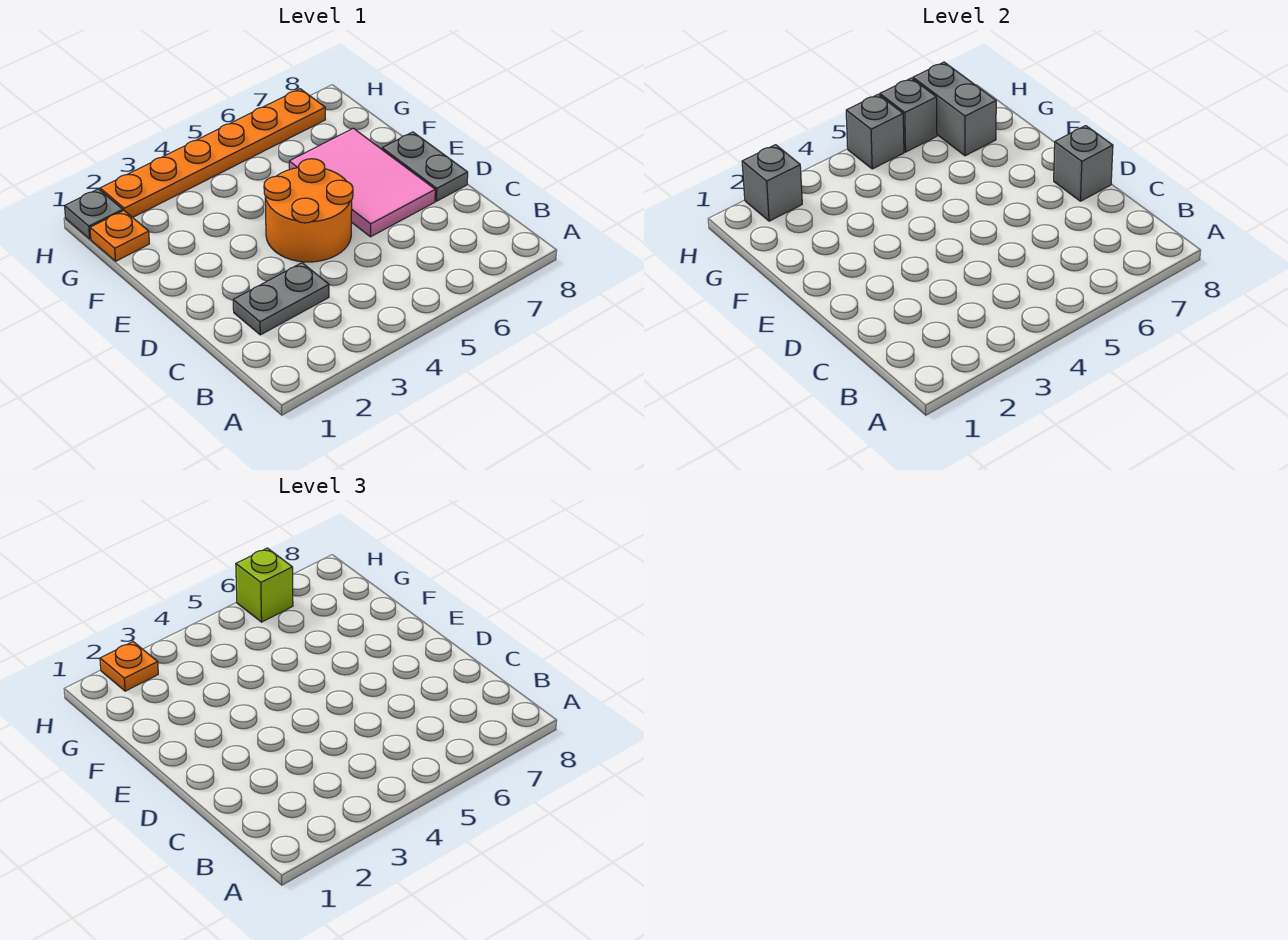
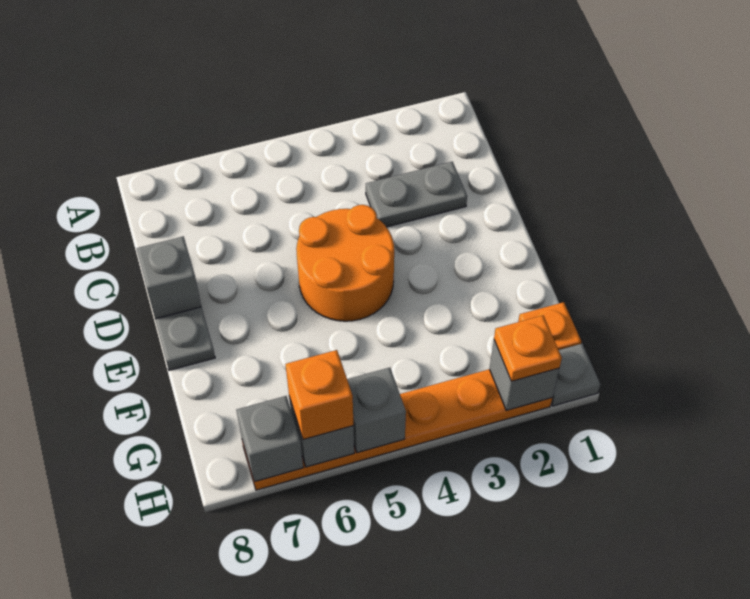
pink 2x3 tile [289,128,435,237] -> none
grey 1x2 brick [913,62,996,156] -> grey 1x1 brick [236,396,303,482]
lime 1x1 brick [236,548,293,622] -> orange 1x1 brick [286,350,354,440]

